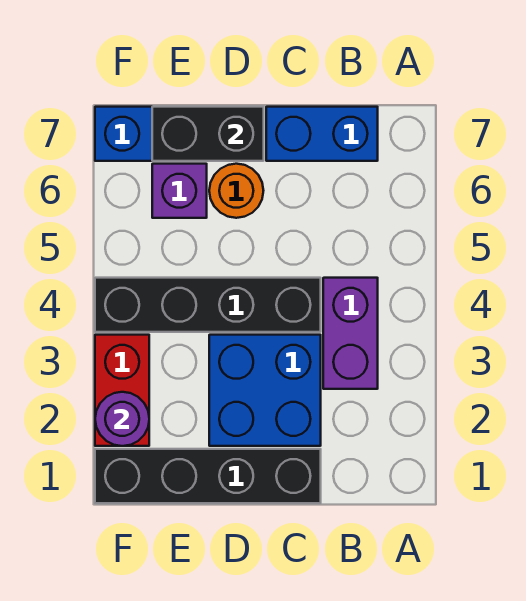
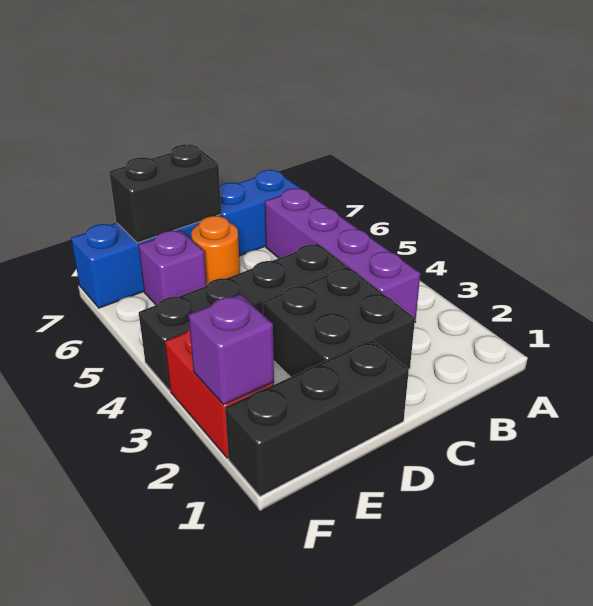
purple 1x2 brick [323,278,378,389] -> purple 1x4 brick [265,188,420,322]
black 1x4 brick [95,449,321,503] -> black 1x3 brick [225,340,409,496]
blue 2x2 brick [209,335,321,446] -> black 2x2 brick [263,267,415,377]
purple 1x1 round brick [95,392,149,446] -> purple 1x1 brick [188,294,274,405]

